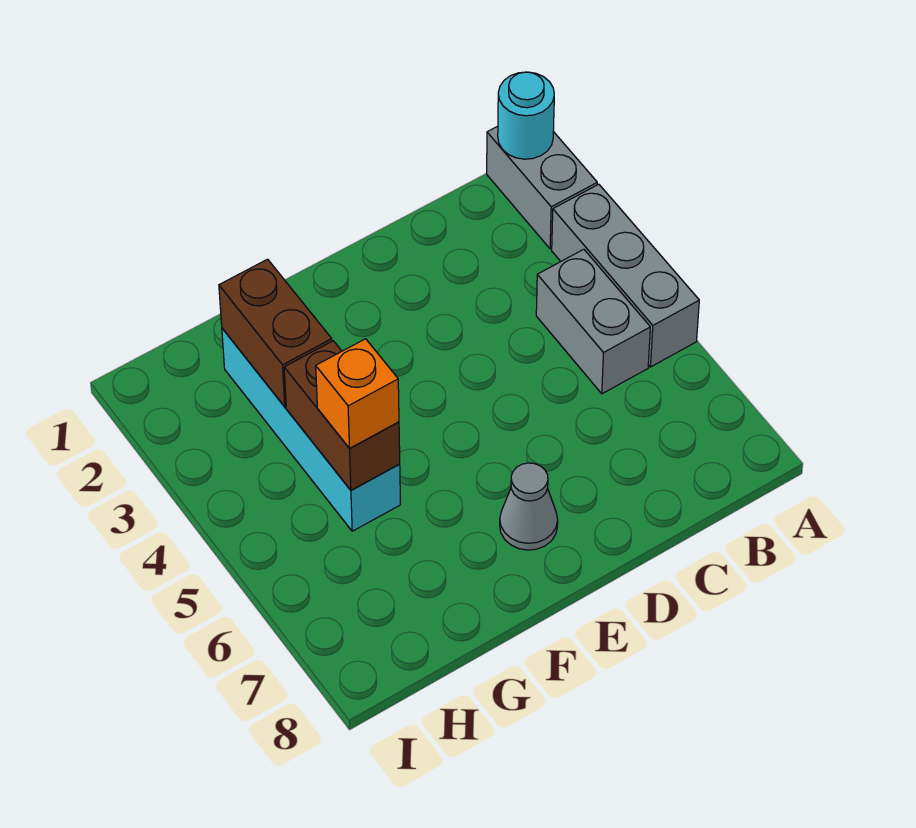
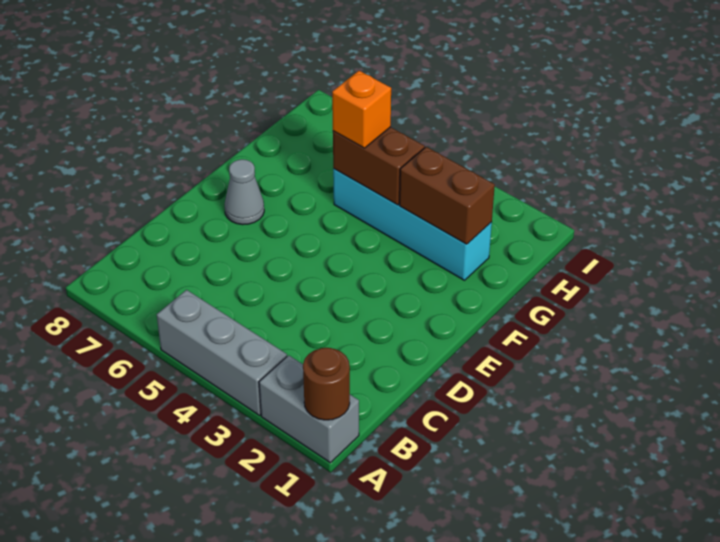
cyan 1x1 round brick [498,72,554,159] -> brown 1x1 round brick [303,348,350,420]
grey 1x2 brick [536,249,650,394] -> none

